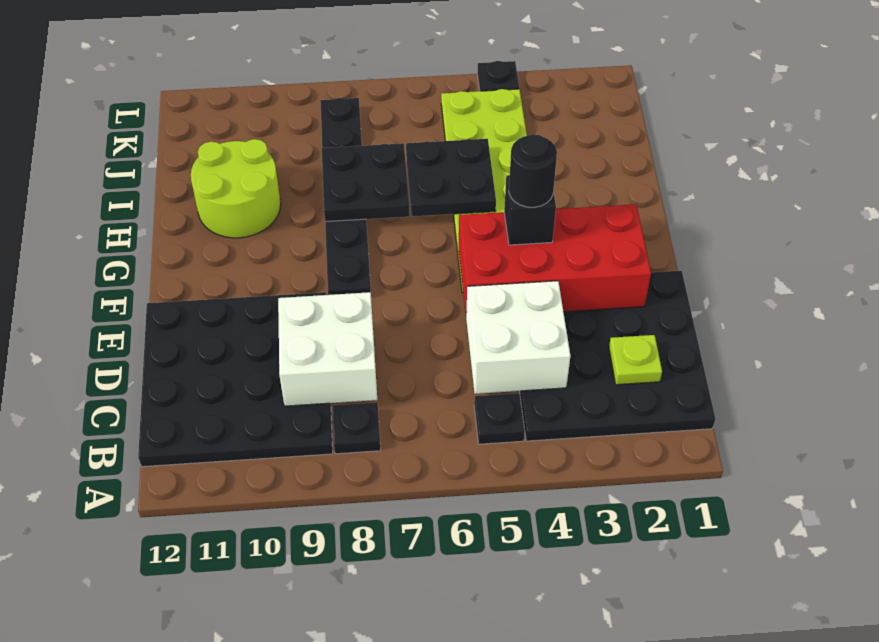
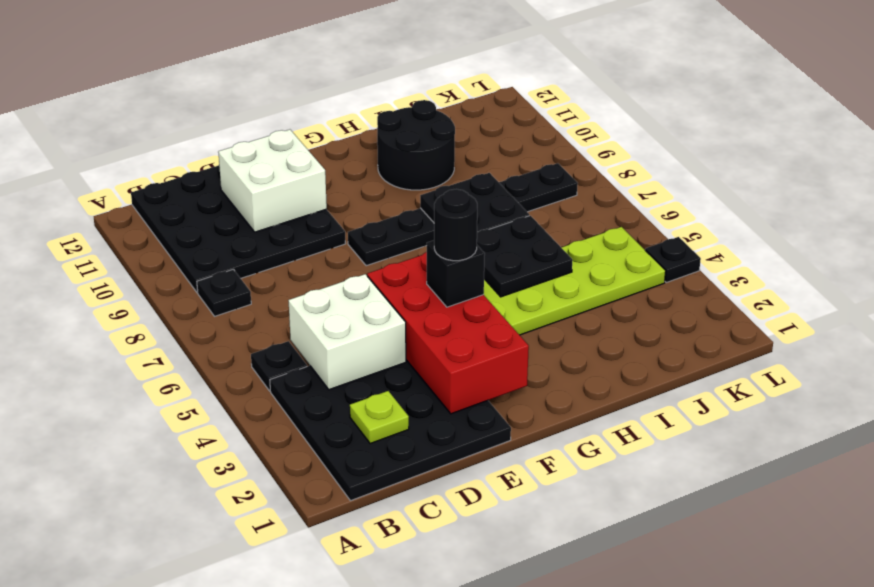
white 2x2 brick [278,292,377,406] -> white 2x2 brick moved to [218,130,327,232]
lime 2x2 round brick [191,139,281,238] -> black 2x2 round brick [377,100,455,190]

